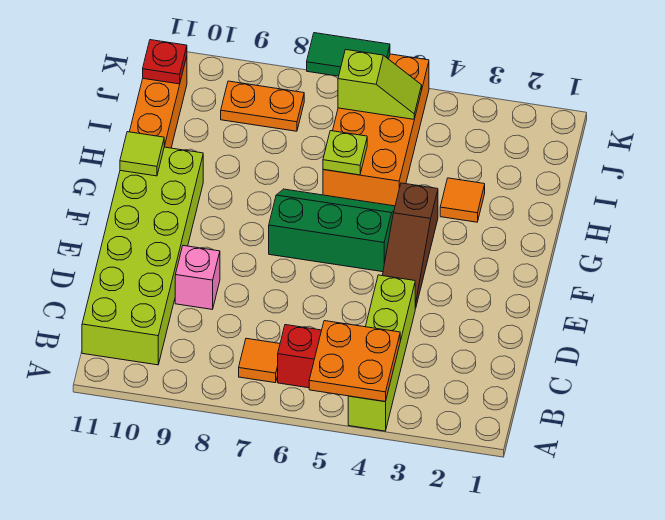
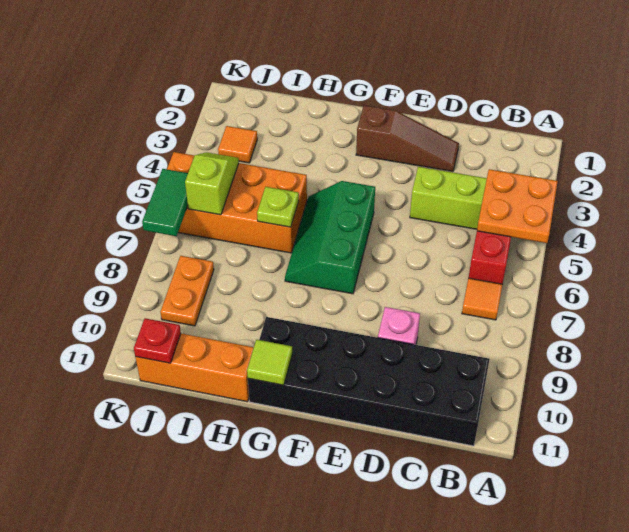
lime 2x6 brick [82,147,203,365] -> black 2x6 brick [248,317,490,446]
brown 1x3 slope [382,183,438,308] -> brown 1x3 slope moved to [356,105,459,172]
orange 1x1 tile [440,178,485,222] -> orange 1x1 tile moved to [218,126,257,163]

